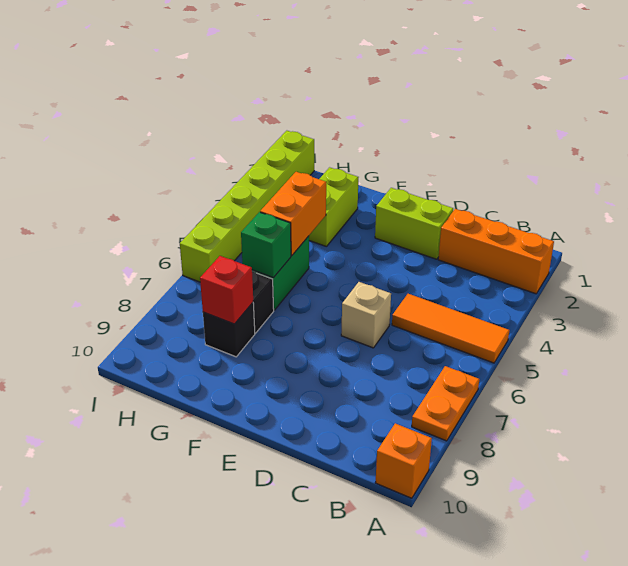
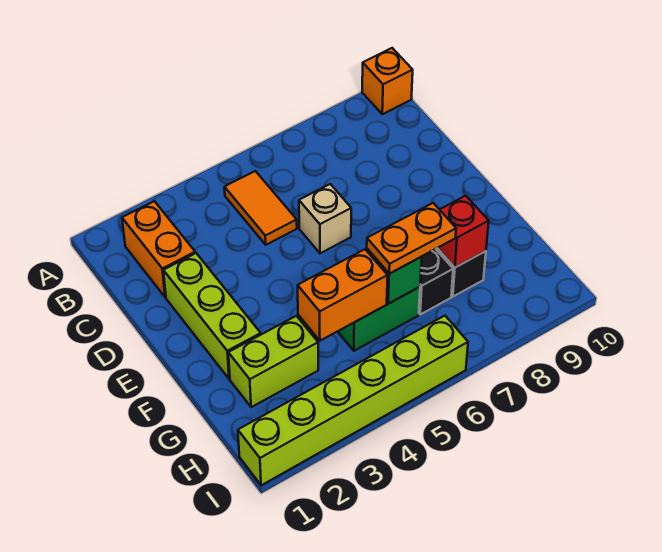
orange 1x3 brick [438,209,554,294] -> orange 1x2 brick [122,201,195,297]
orange 1x3 tile [392,294,509,363] -> orange 1x2 tile [224,171,297,245]
orange 1x2 plate [412,366,479,441] -> orange 1x2 plate moved to [367,203,456,274]
lime 1x2 brick [375,188,453,259] -> lime 1x3 brick [163,253,261,379]

